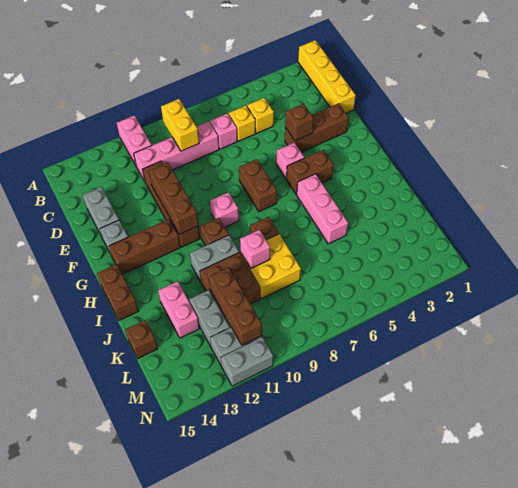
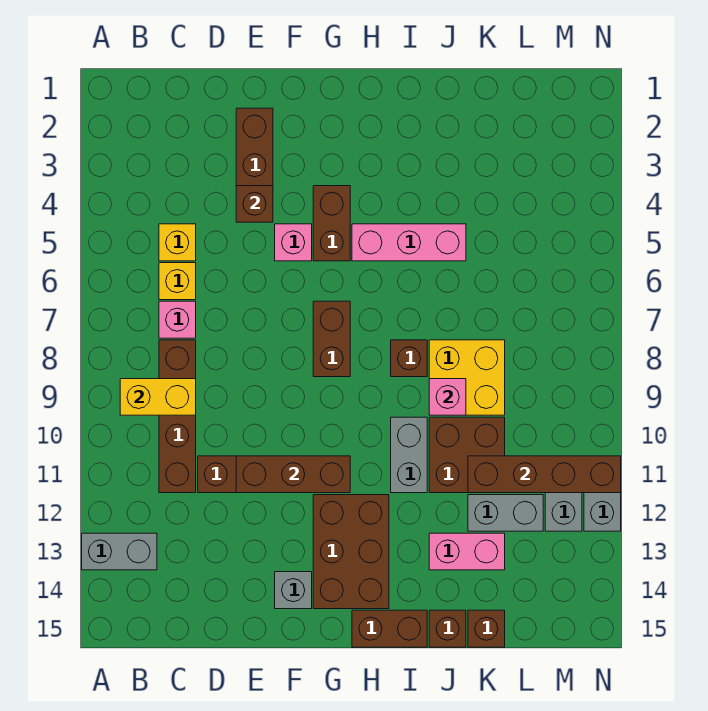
yellow 1x4 brick [298,40,356,113] -> none
pink 1x2 brick [117,115,152,165] -> none
pink 1x4 brick [134,121,219,181] -> brown 1x4 brick [159,340,196,493]
grey 1x2 brick [83,187,119,239] -> grey 1x2 brick moved to [82,533,157,570]
brown 1x2 brick [239,159,277,212] -> brown 1x2 brick turned to [313,301,350,377]
pink 1x1 brick [210,192,239,227] -> none
brown 1x3 brick [109,219,180,274] -> brown 2x3 brick [313,495,389,609]
brown 1x1 brick [200,218,229,246] -> brown 1x1 brick moved to [429,610,466,647]
brown 1x3 brick [209,267,262,345] -> brown 1x4 brick [468,456,621,493]

